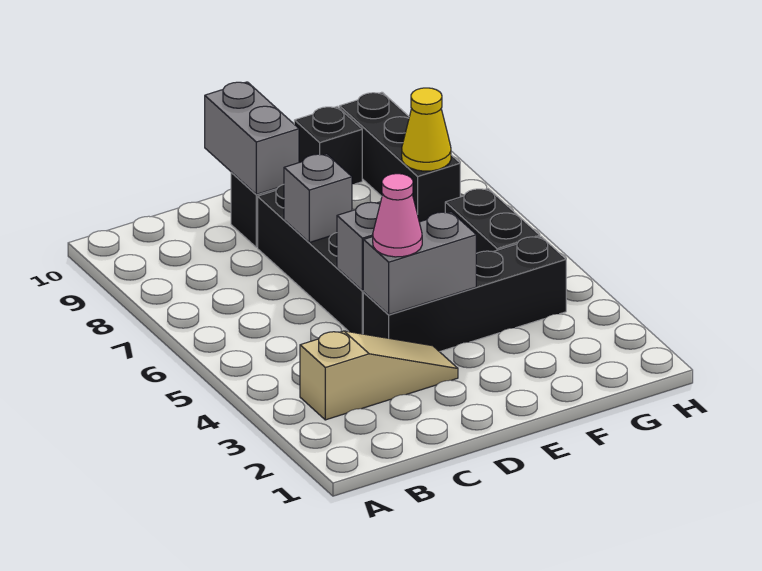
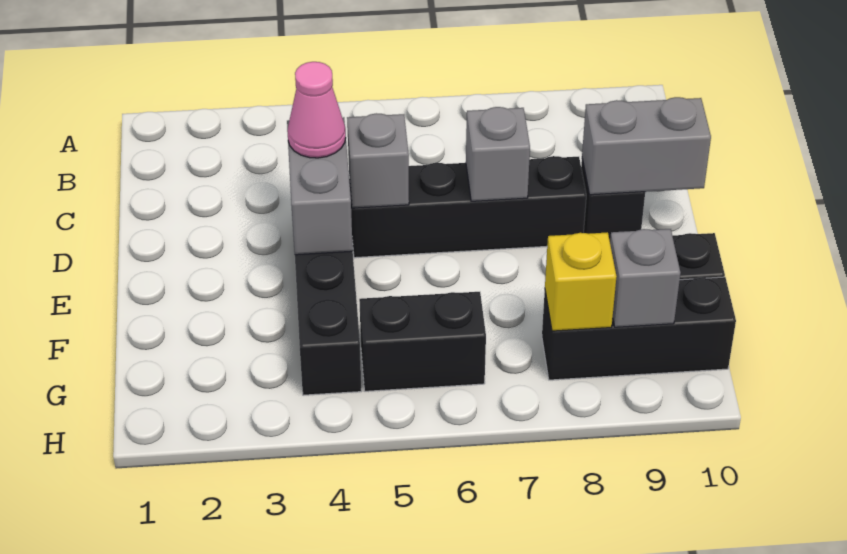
tan 1x3 slope [300,331,458,420] -> none
yellow 1x1 cone [402,88,451,171] -> yellow 1x1 brick [545,232,617,331]
none -> grey 1x1 brick [610,229,680,327]

